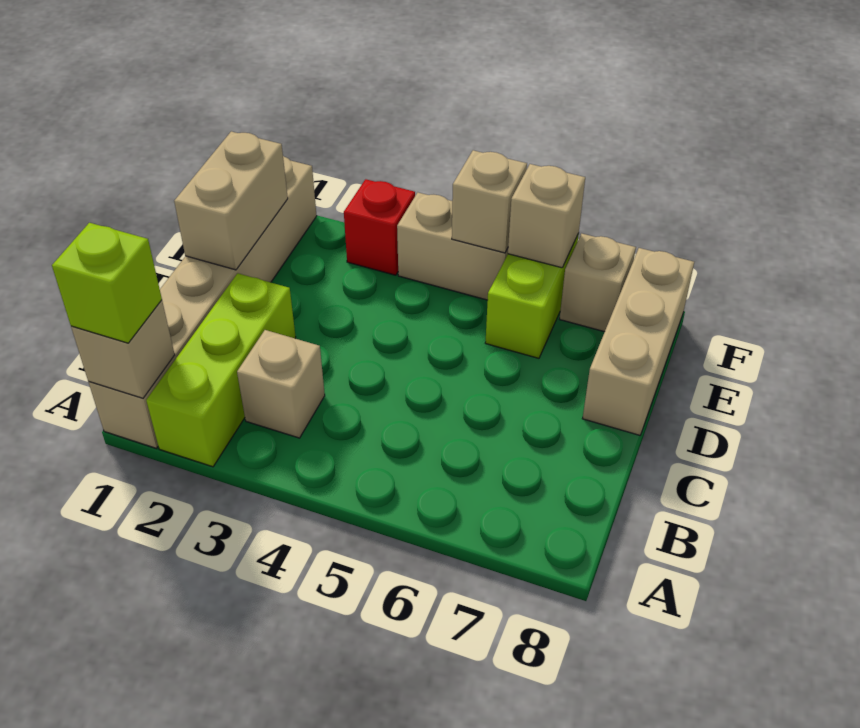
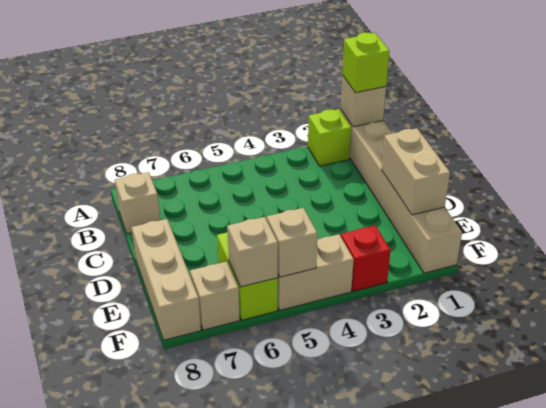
lime 1x3 brick [146,273,296,467] -> lime 1x1 brick [308,109,351,166]
tan 1x1 brick [237,330,325,438] -> tan 1x1 brick moved to [115,172,160,234]

